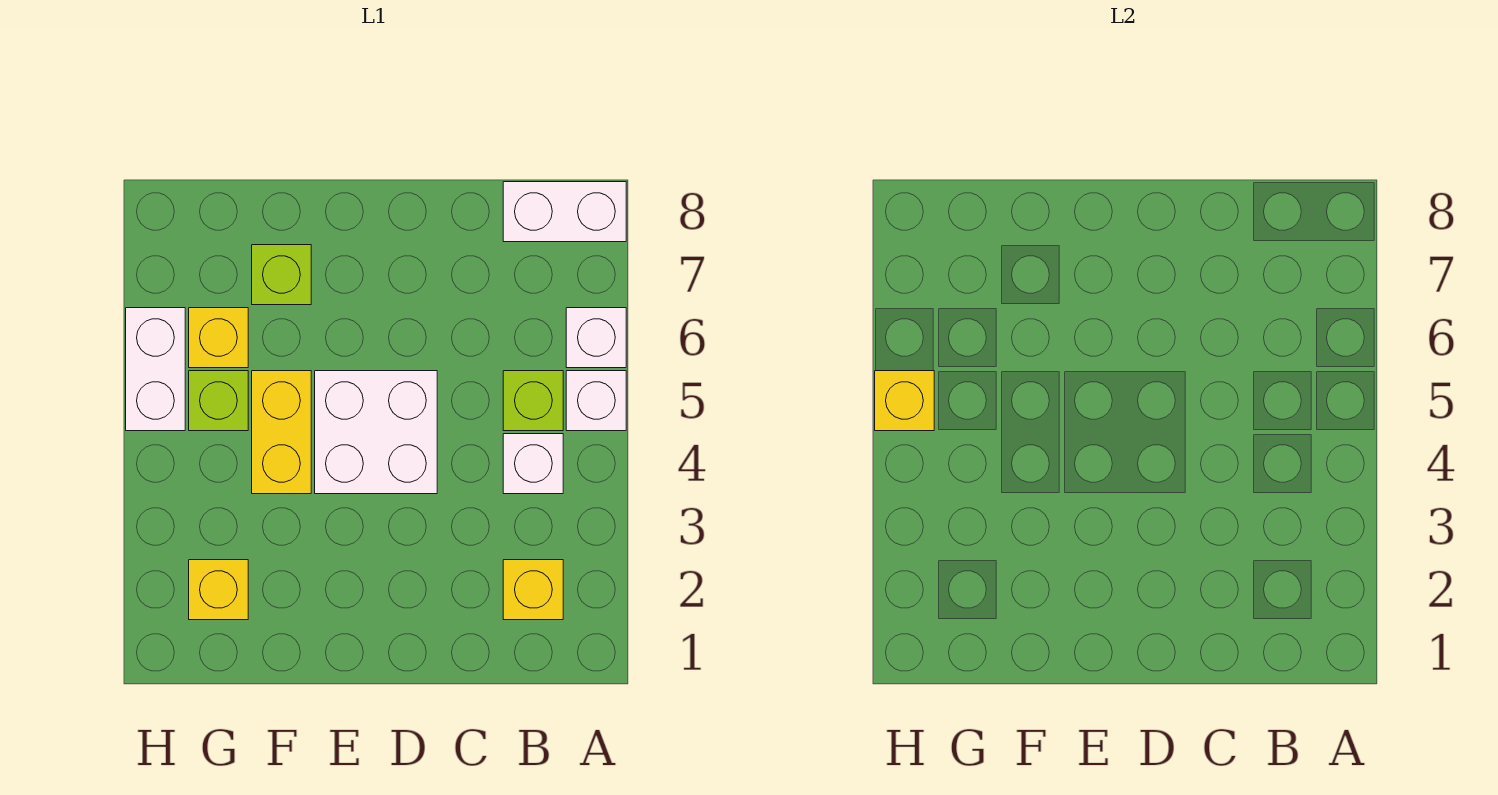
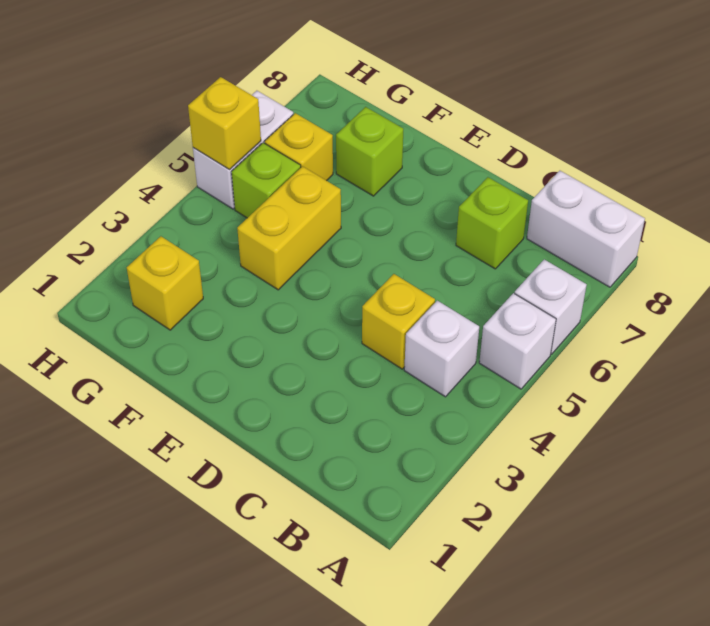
yellow 1x1 brick [503,560,563,620] -> yellow 1x1 brick moved to [362,274,435,369]
lime 1x1 brick [503,371,563,431] -> lime 1x1 brick moved to [456,177,528,269]
white 2x2 brick [315,371,437,494] -> none

